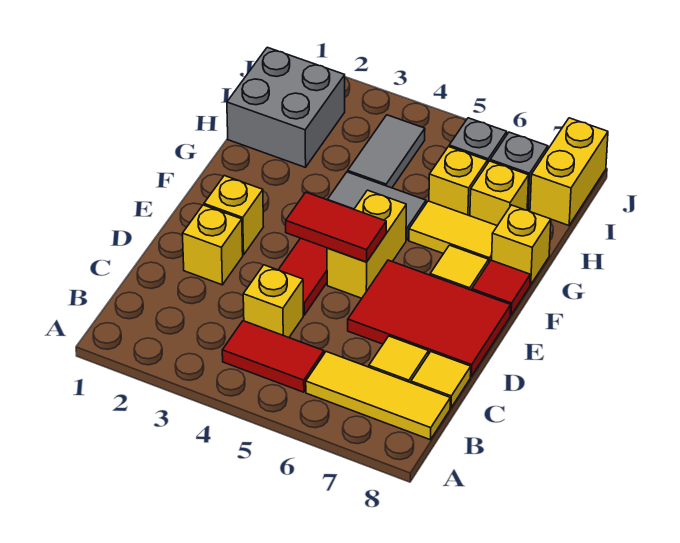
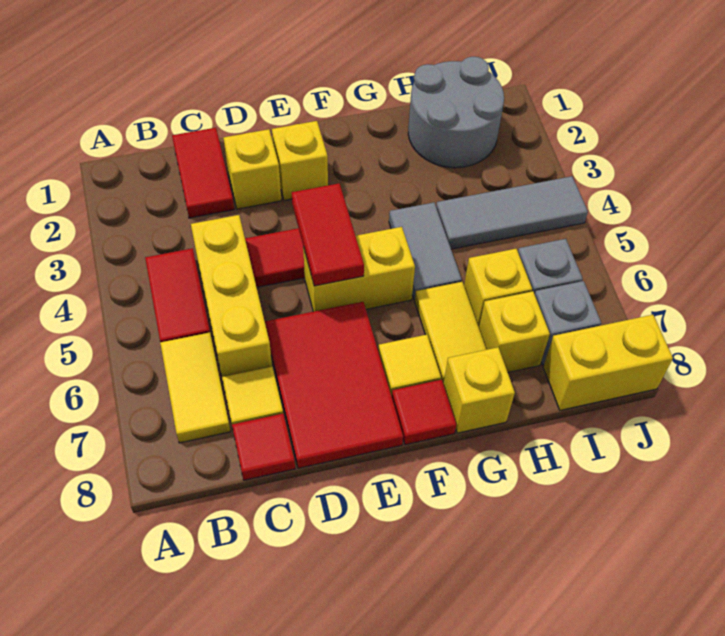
yellow 1x3 tile [306,352,450,440] -> yellow 1x2 tile [160,332,230,443]
none -> red 1x2 tile [172,128,234,218]
yellow 1x1 brick [243,265,303,337] -> yellow 1x3 brick [191,215,272,377]
yellow 1x1 tile [411,352,471,408] -> red 1x1 tile [232,413,295,480]
grey 2x2 brick [227,47,345,167] -> grey 2x2 round brick [408,57,504,168]
grey 1x2 tile [348,115,425,188] -> grey 1x3 tile [436,176,588,249]

